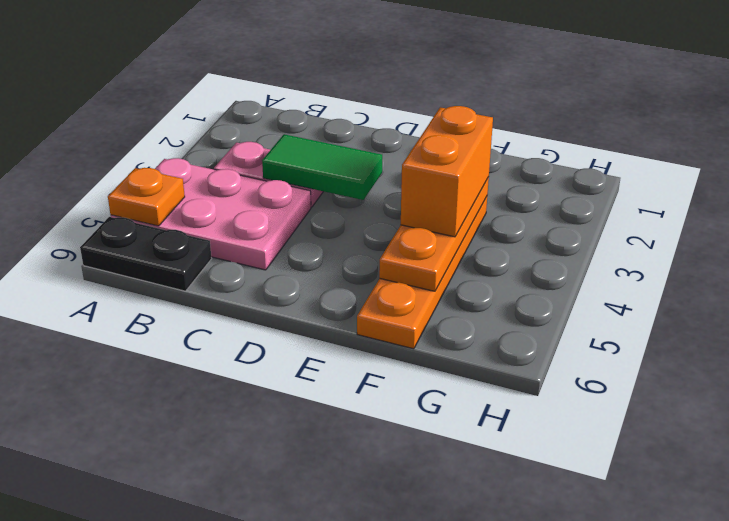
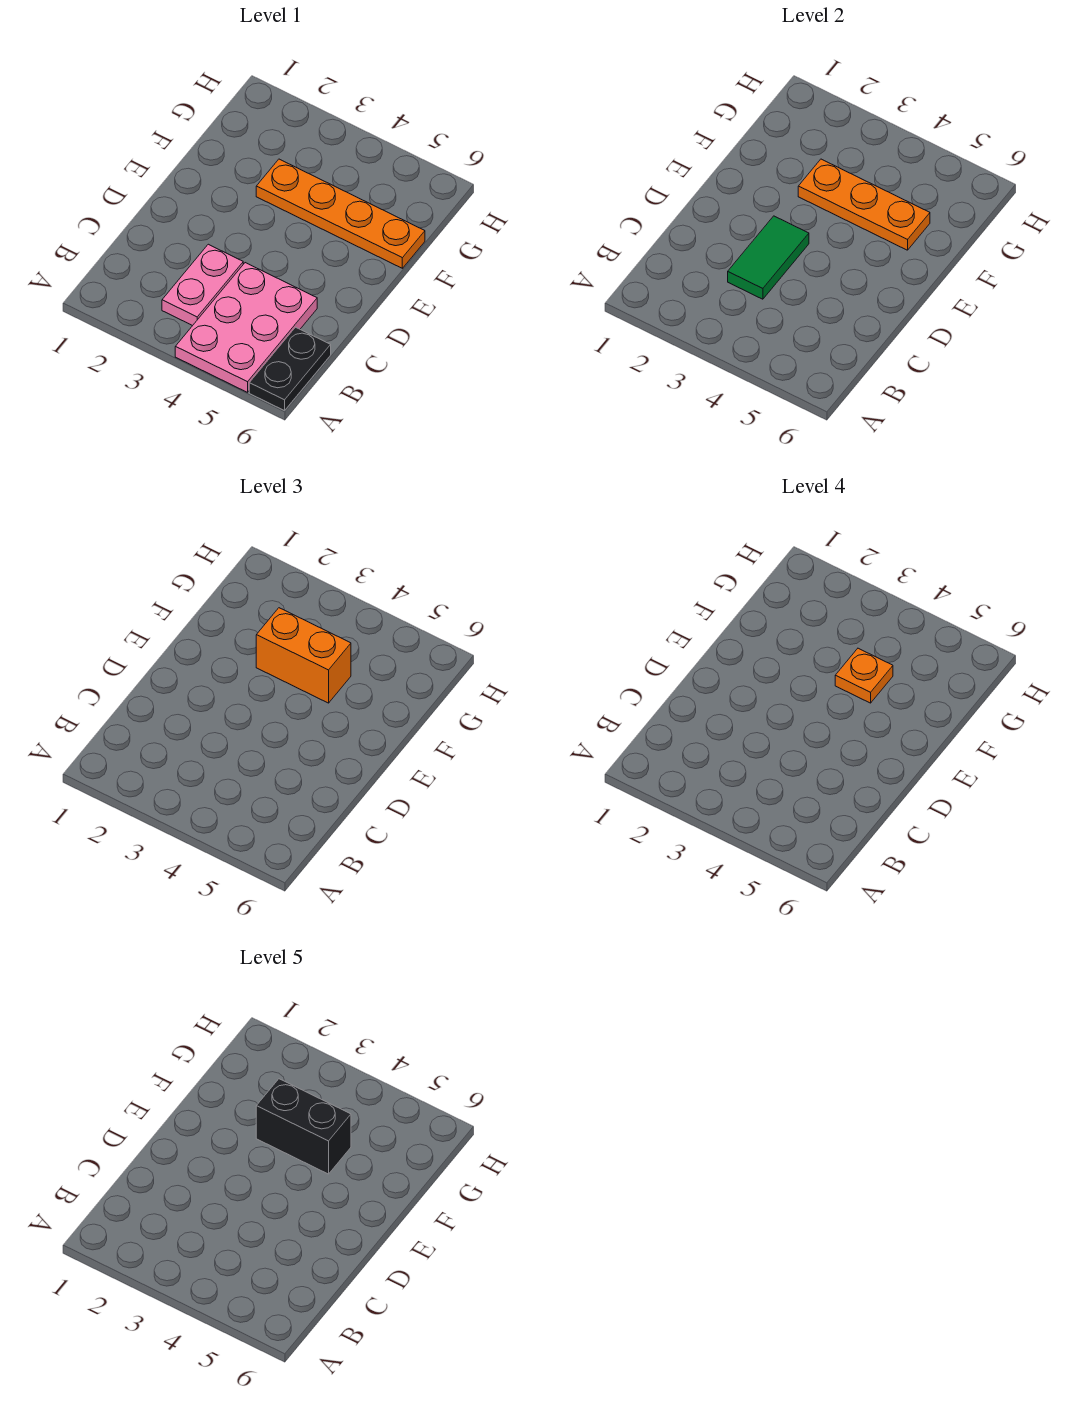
orange 1x1 plate [108,168,185,226] -> orange 1x1 plate moved to [835,648,893,703]
none -> black 1x2 brick [256,1079,351,1174]

